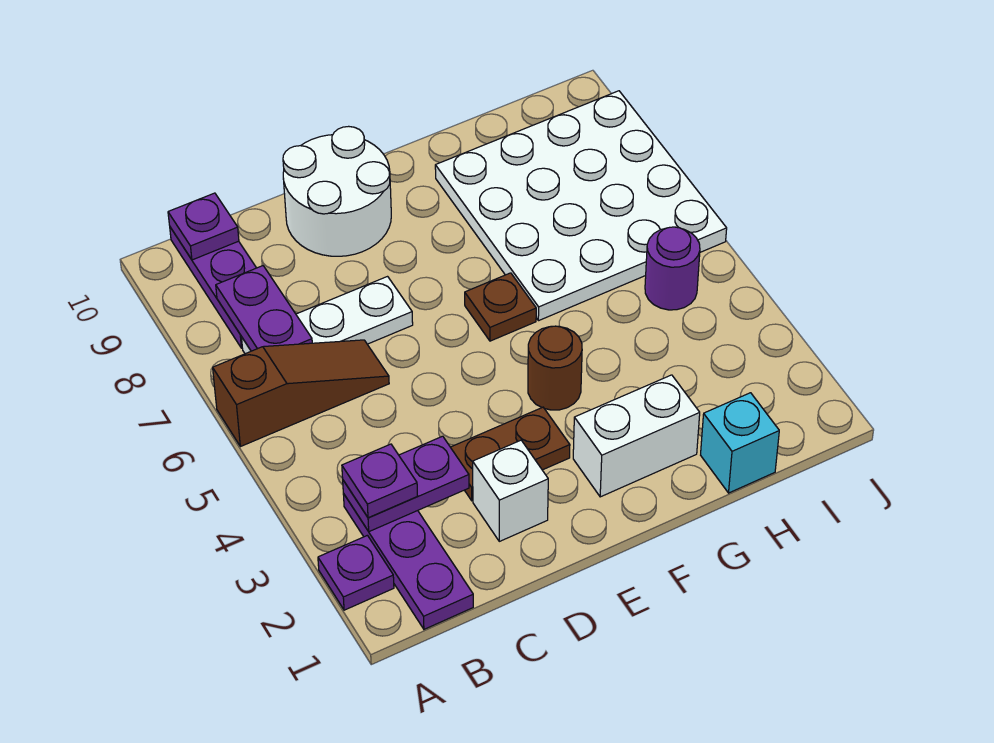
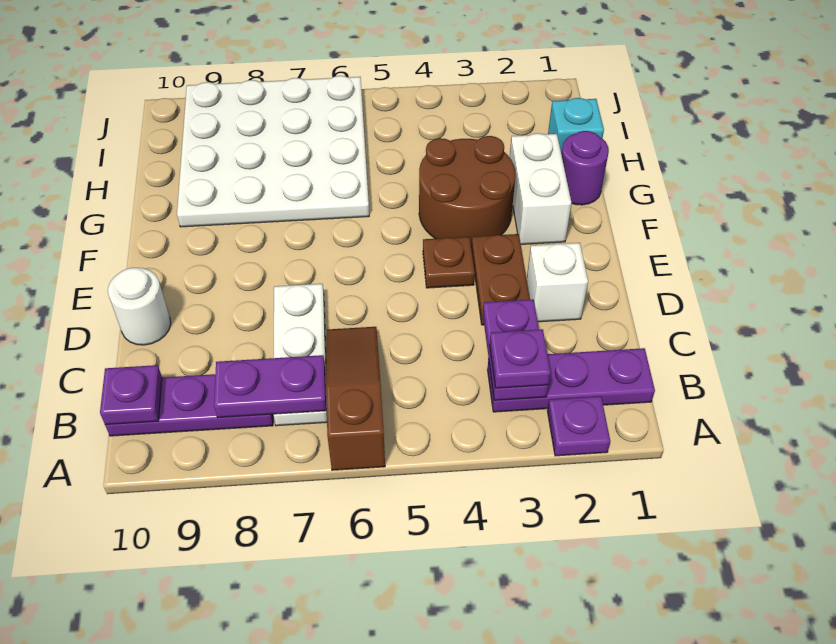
white 2x2 round brick [283,126,391,256] -> white 1x1 round brick [108,268,171,345]
brown 1x1 round brick [528,326,582,410] -> brown 2x2 round brick [419,136,516,247]
brown 1x1 plate [465,273,536,341] -> brown 1x1 plate moved to [423,237,475,288]
purple 1x1 round brick [645,227,700,310] -> purple 1x1 round brick moved to [561,131,609,205]

